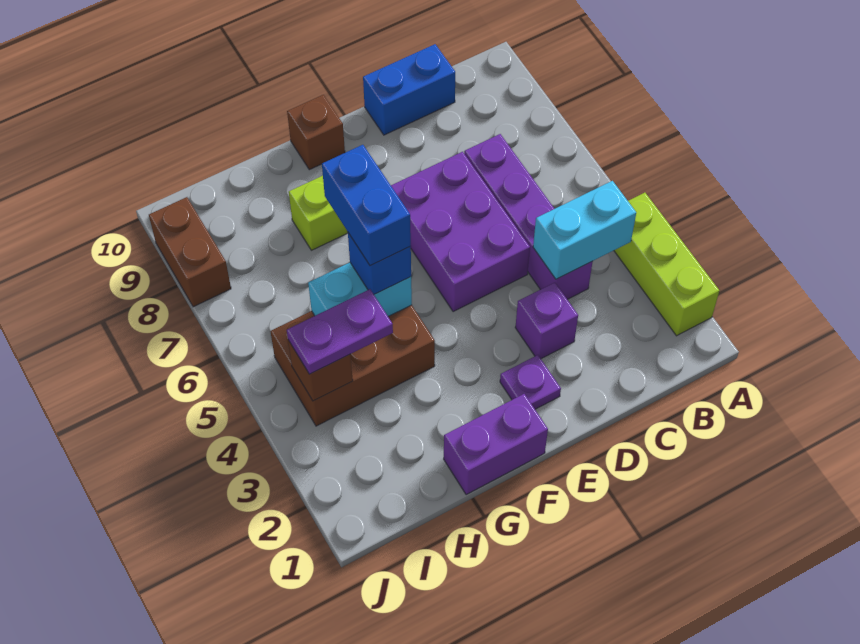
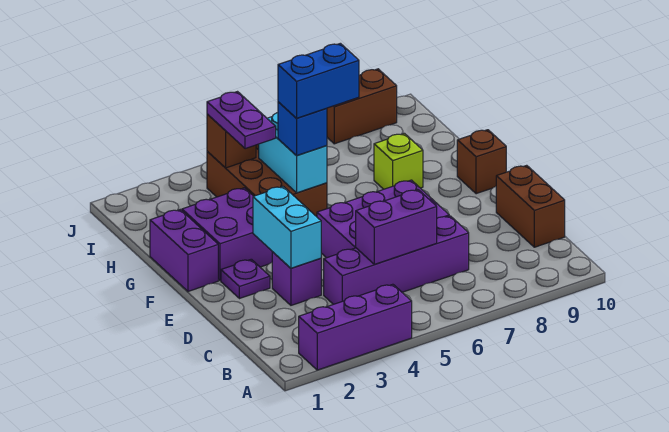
lime 1x3 brick [614,193,719,336] -> purple 1x3 brick [299,284,412,370]
cyan 1x2 brick [533,181,636,279] -> cyan 1x2 brick moved to [253,186,321,268]
none -> purple 1x2 brick [356,190,437,264]
blue 1x2 brick [363,44,455,135] -> brown 1x2 brick [496,165,565,247]
none -> purple 2x2 brick [182,188,272,281]

